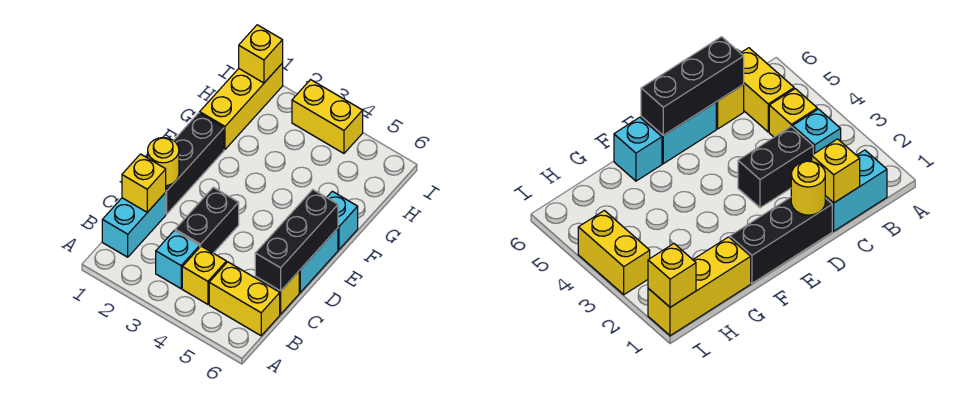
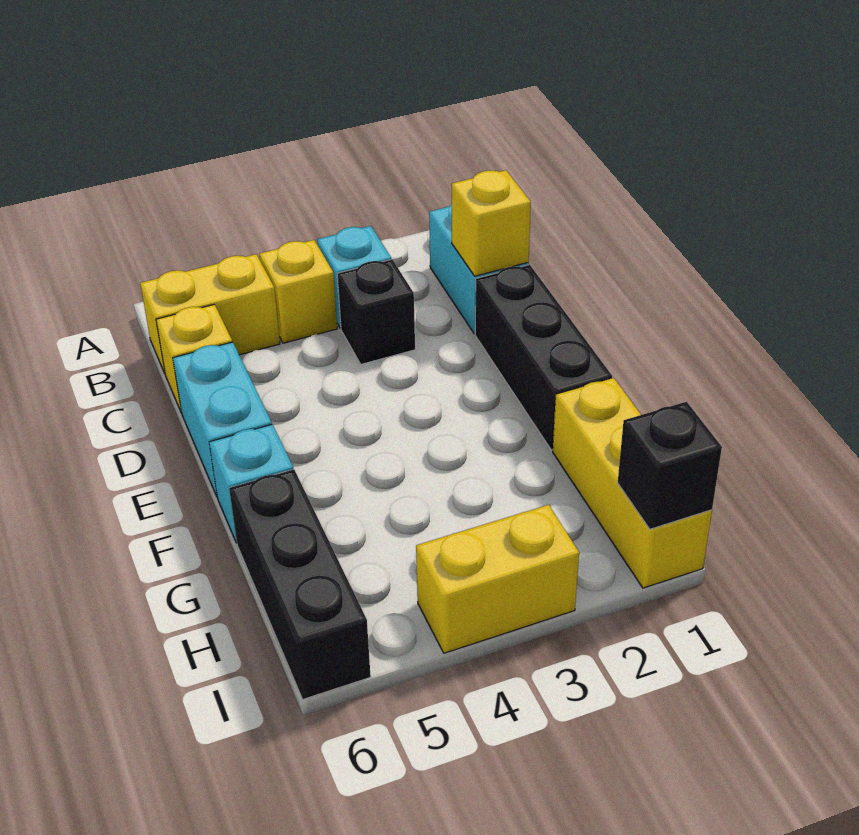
black 1x2 brick [175,187,239,253] -> black 1x1 brick [337,259,415,364]
black 1x3 brick [255,190,338,291] -> black 1x3 brick moved to [229,469,371,699]
yellow 1x1 round brick [148,137,179,186] -> none
yellow 1x1 brick [239,25,283,83] -> black 1x1 brick [618,402,722,529]

